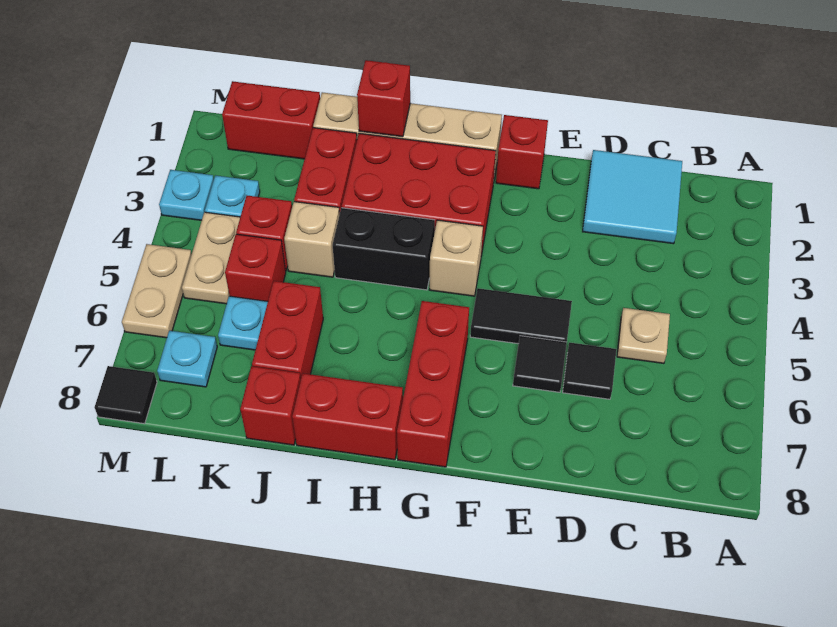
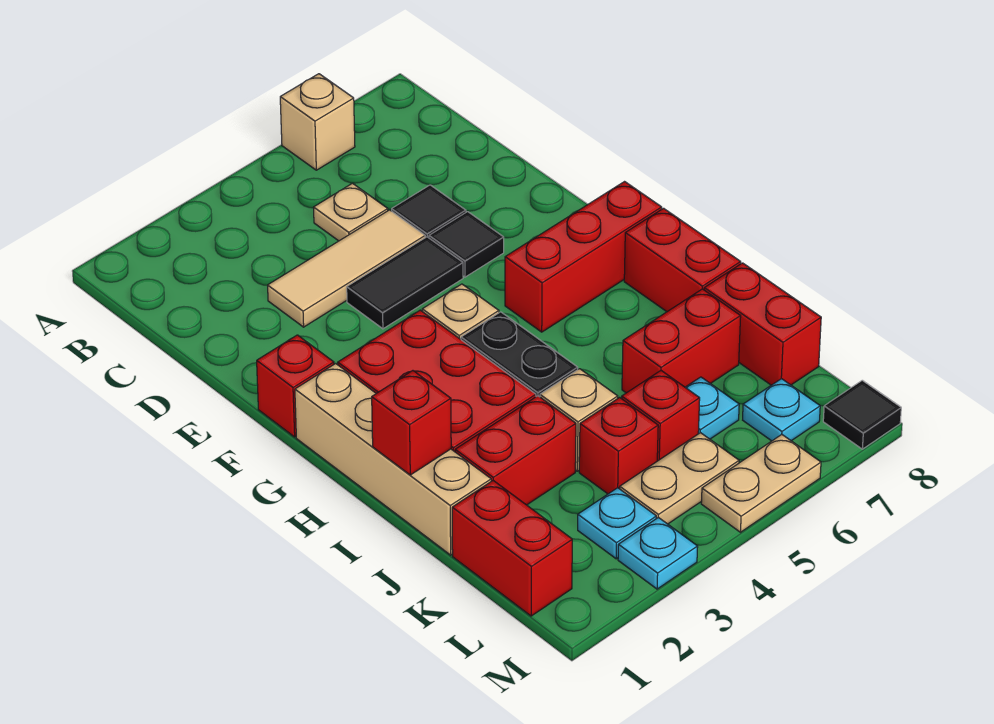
none -> tan 1x1 brick [280,74,355,170]
cyan 2x2 tile [583,150,682,244] -> none
none -> tan 1x3 tile [268,210,425,327]
black 1x2 tile [470,288,572,344] -> black 1x2 tile turned to [347,237,463,329]
red 1x1 brick [240,366,301,445] -> red 1x2 brick [704,263,821,385]

